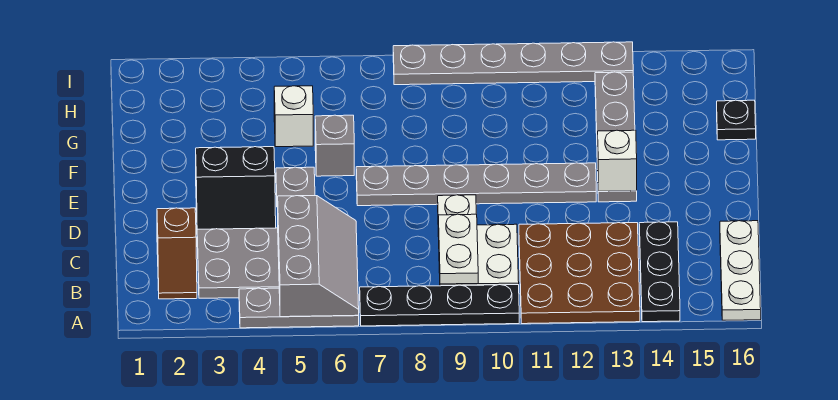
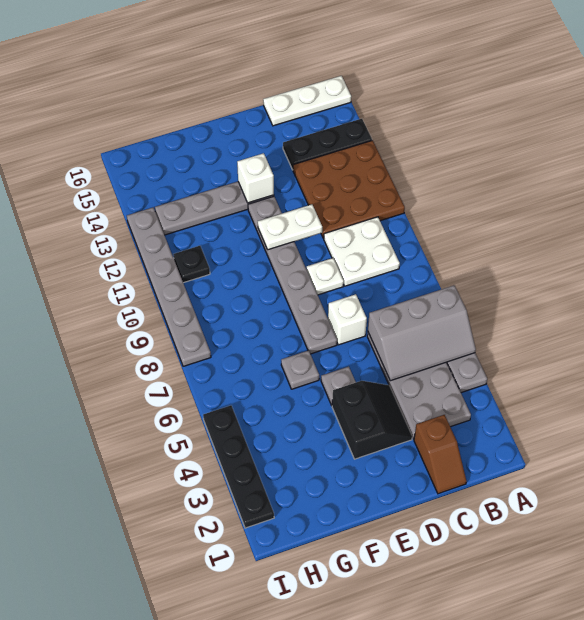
grey 2x3 slope [278,196,359,317] -> grey 2x3 slope turned to [368,285,476,381]
black 1x4 plate [360,285,519,326] -> black 1x4 plate moved to [203,405,274,528]
brown 1x2 slope [157,208,197,299] -> brown 1x2 slope turned to [414,415,466,494]
white 1x2 plate [438,214,478,284] -> white 1x2 plate moved to [258,204,322,250]
grey 1x1 brick [315,115,354,176] -> grey 1x1 plate [281,350,319,389]
white 1x1 brick [274,86,313,147] -> white 1x1 brick moved to [328,294,367,345]
black 1x1 plate [717,100,756,140] -> black 1x1 plate moved to [173,246,210,283]

